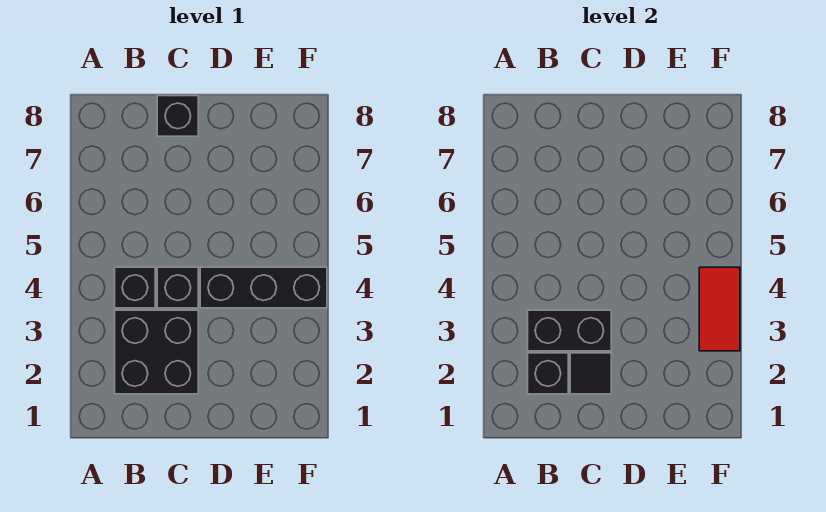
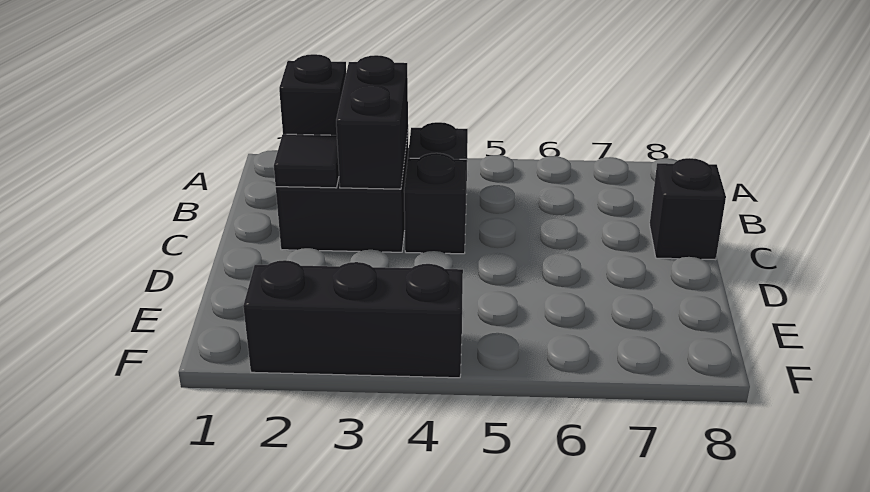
black 1x3 brick [200,267,327,308] -> black 1x3 brick turned to [243,260,463,378]
red 1x2 tile [699,267,740,351] -> none

